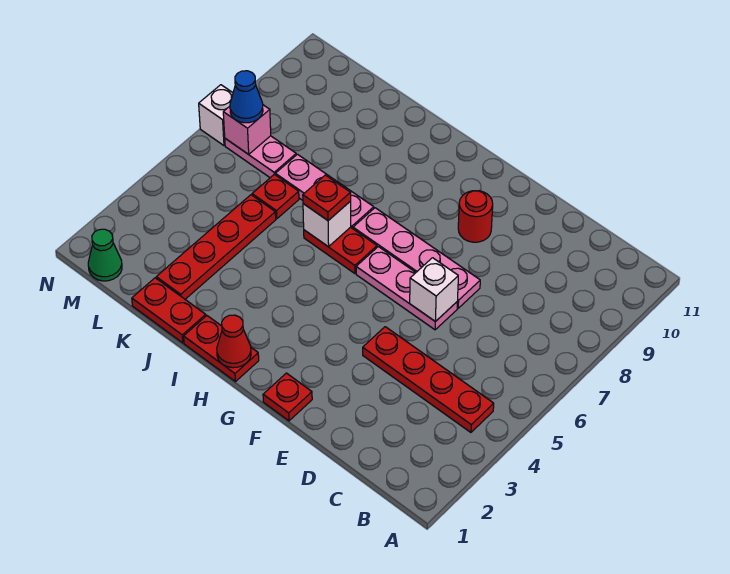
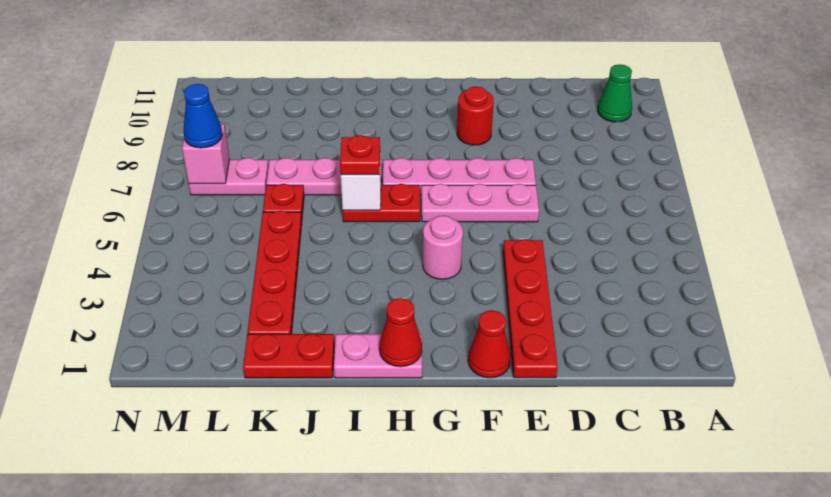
red 1x4 plate [363,327,494,432] -> red 1x4 plate turned to [503,239,558,378]
white 1x1 brick [410,258,458,322] -> none
red 1x1 plate [263,373,312,421] -> red 1x1 cone [468,310,511,378]
none -> pink 1x1 round brick [423,216,463,279]
red 1x2 plate [184,316,259,382] -> pink 1x2 plate [334,334,422,378]
green 1x1 cone [88,229,122,281] -> green 1x1 cone moved to [598,64,632,122]
white 1x1 brick [199,85,233,145] -> none

